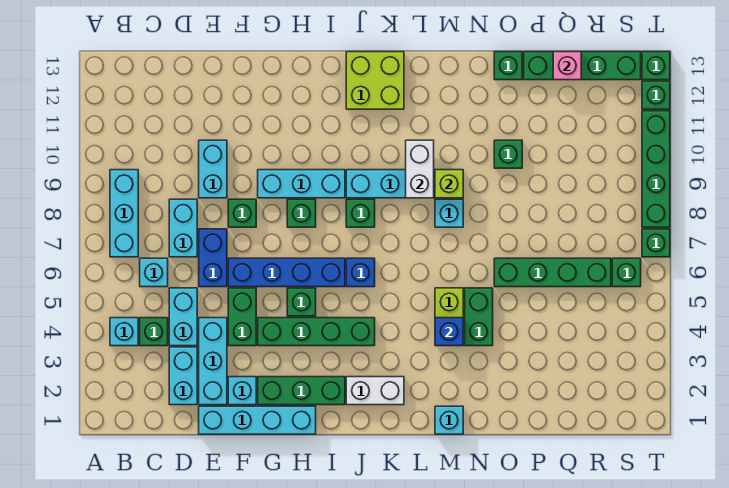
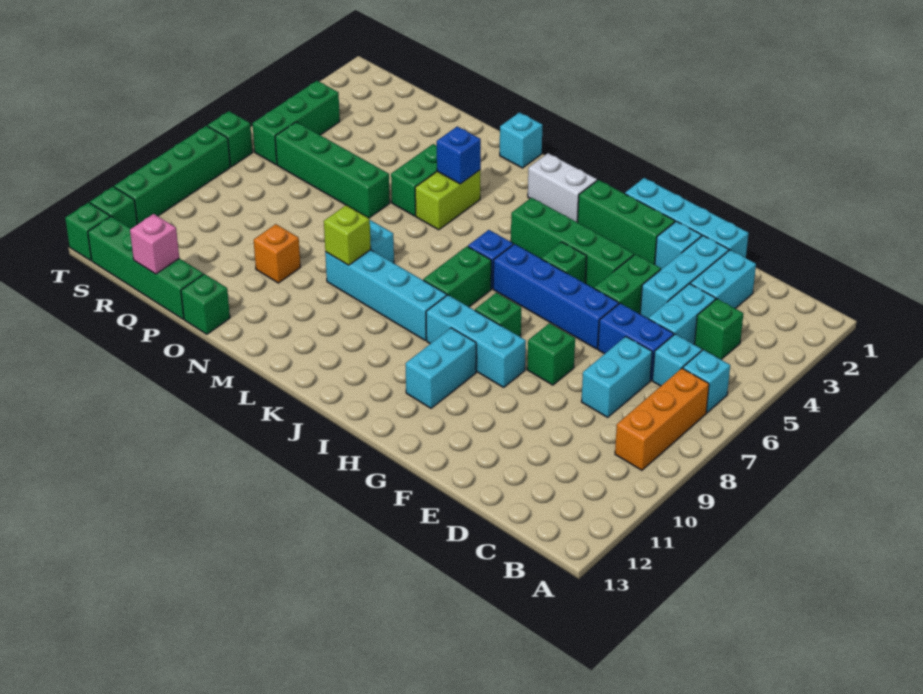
cyan 1x1 brick [110,318,138,346] -> cyan 1x1 brick moved to [683,350,730,412]
cyan 1x3 brick [110,170,138,257] -> orange 1x3 brick [615,368,709,470]
blue 1x2 brick [199,229,227,287] -> blue 1x2 brick turned to [598,303,674,380]
cyan 1x2 brick [199,140,227,198] -> cyan 1x2 brick moved to [406,328,476,408]
green 1x1 brick [346,199,375,227] -> green 1x2 brick [423,246,491,307]
lime 2x2 brick [346,52,404,109] -> none
white 1x2 brick [406,140,434,198] -> none
green 1x1 brick [494,140,522,168] -> orange 1x1 brick [254,224,300,283]
green 1x1 brick [612,258,641,287] -> green 1x3 brick [252,81,340,165]

